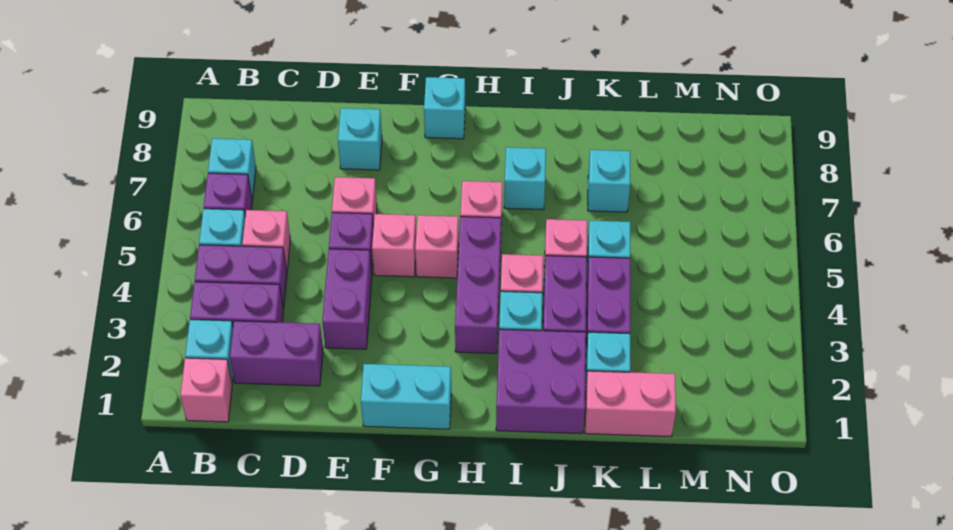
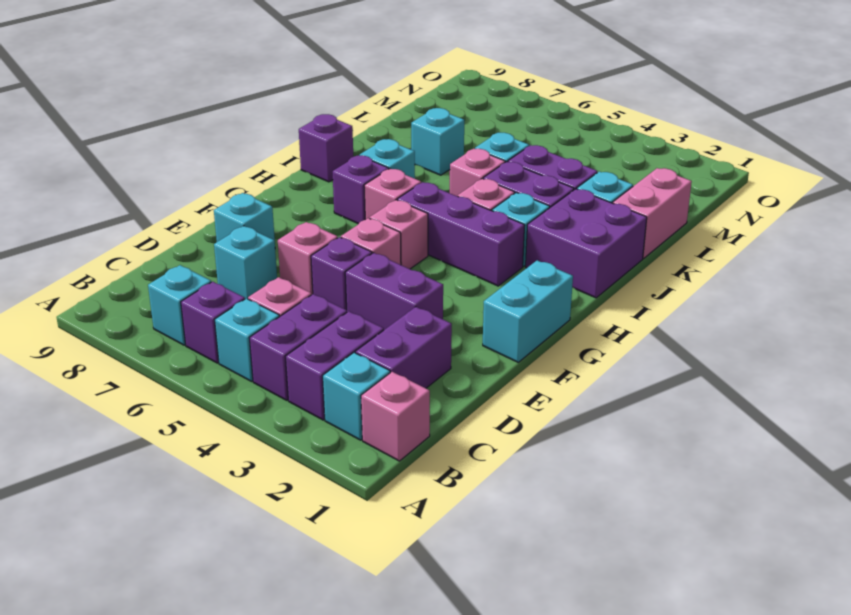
cyan 1x1 brick [424,77,465,139] -> cyan 1x1 brick moved to [214,226,277,299]
none -> purple 1x1 brick [333,155,389,224]
none -> purple 1x1 brick [299,114,353,182]

